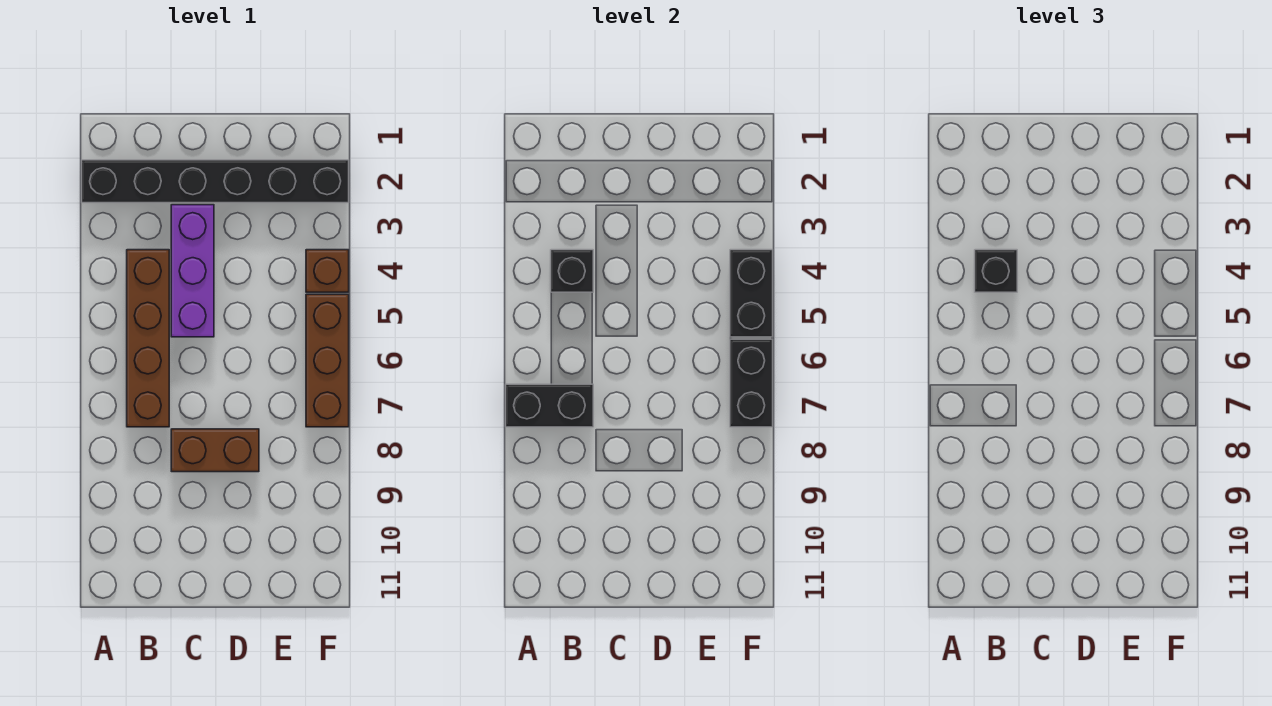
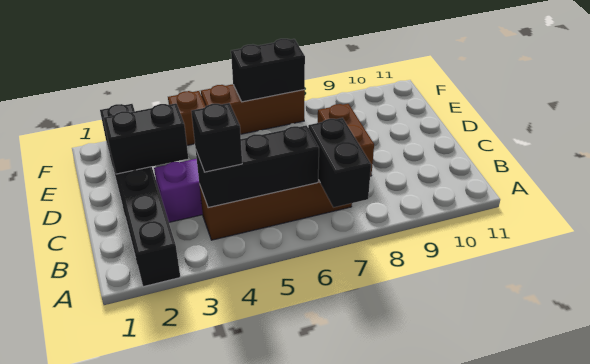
black 1x1 brick [551,250,593,292] -> black 1x3 brick [196,125,319,208]
black 1x2 brick [730,250,773,337] -> black 1x2 brick moved to [104,103,188,174]

